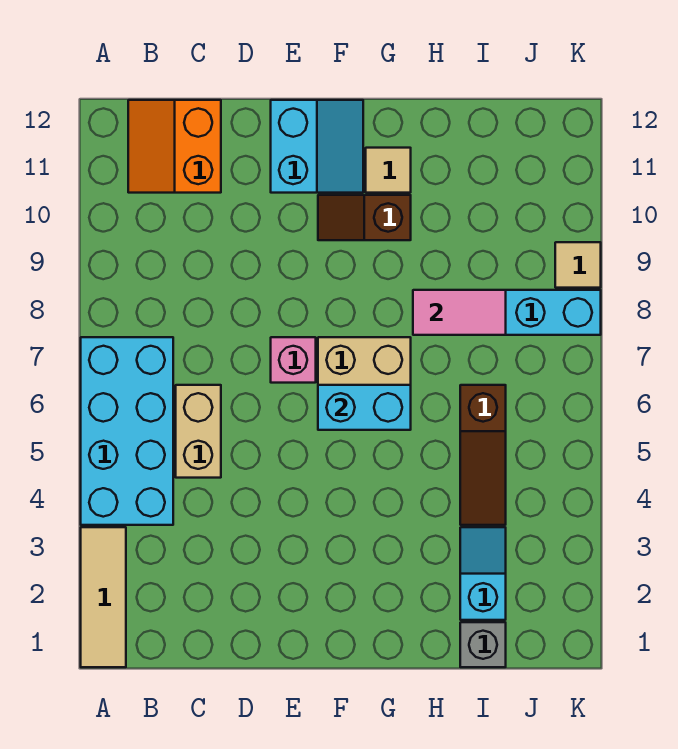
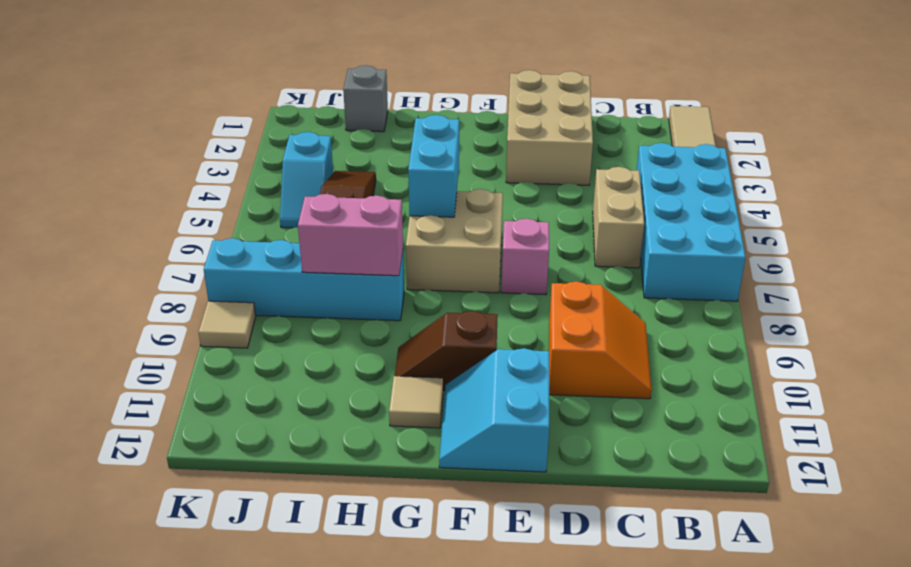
orange 2x2 slope [128,100,221,193] -> orange 2x2 slope moved to [549,281,651,399]
none -> tan 2x3 brick [506,70,593,185]
cyan 1x2 brick [318,385,411,430] -> cyan 1x2 brick turned to [408,115,459,217]
brown 1x2 slope [318,195,411,240] -> brown 1x2 slope turned to [395,311,498,391]
pink 1x2 tile [413,290,506,335] -> pink 1x2 brick [298,194,403,276]
cyan 1x2 slope [460,527,506,620] -> cyan 1x2 slope moved to [280,132,333,228]

